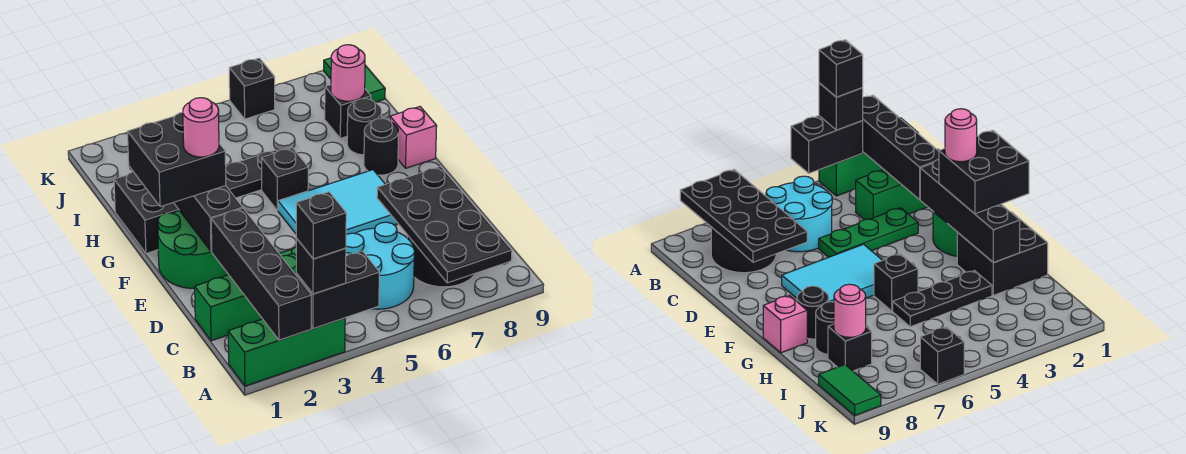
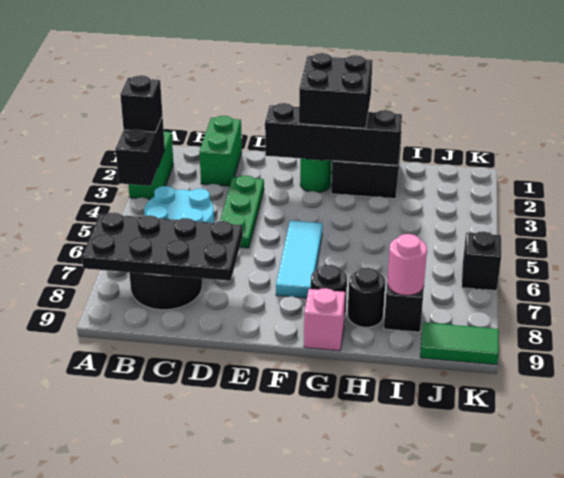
green 1x3 brick [228,318,345,386] -> green 1x2 brick [128,132,173,199]
black 1x4 brick [211,208,311,340] -> none
black 1x1 brick [296,192,346,259] -> none
green 1x3 brick [195,253,296,341] -> green 1x2 brick [199,116,242,186]
green 2x2 round brick [158,211,228,288] -> green 1x1 round brick [300,158,332,193]
cyan 2x3 tile [278,170,398,235] -> cyan 1x3 tile [276,221,323,298]
pink 1x1 round brick [183,98,219,157] -> none
black 1x1 brick [261,148,308,210] -> none
black 1x3 plate [226,150,277,198] -> none

